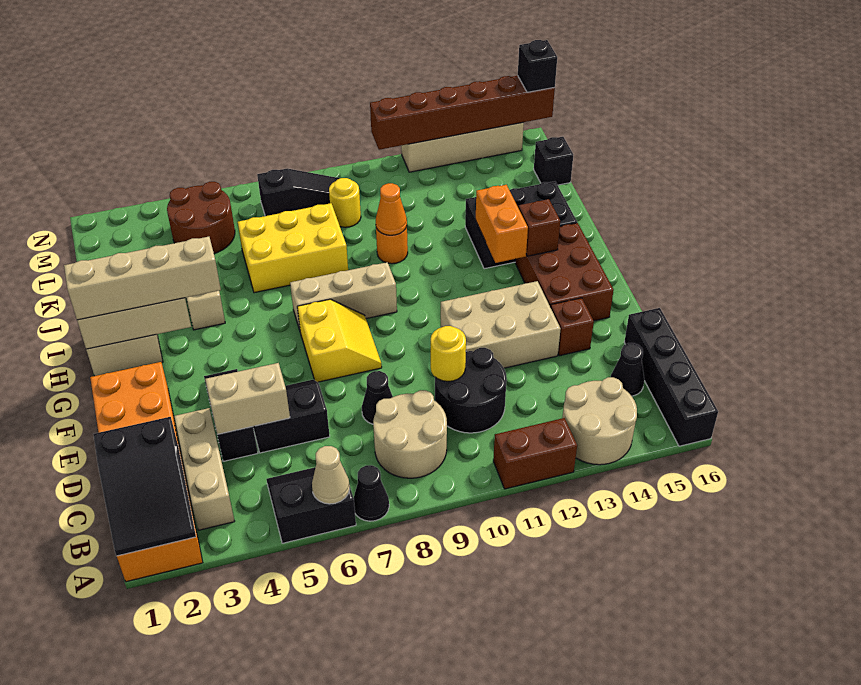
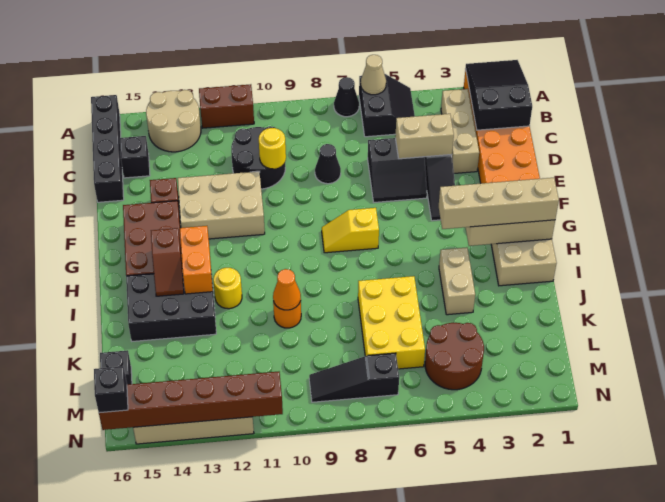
black 2x2 slope [267,467,356,543] -> black 2x2 slope turned to [359,74,415,137]
tan 2x2 round brick [373,390,447,478] -> none
black 1x1 cone [611,343,644,396] -> black 1x1 brick [120,136,150,178]
yellow 2x2 slope [297,299,382,382] -> yellow 1x2 slope [322,208,379,253]
tan 1x3 brick [290,262,397,330] -> none
yellow 2x3 brick [238,203,348,293] -> yellow 2x3 brick turned to [358,276,425,369]
yellow 1x1 round brick [329,178,361,227] -> yellow 1x1 round brick moved to [213,268,242,309]

